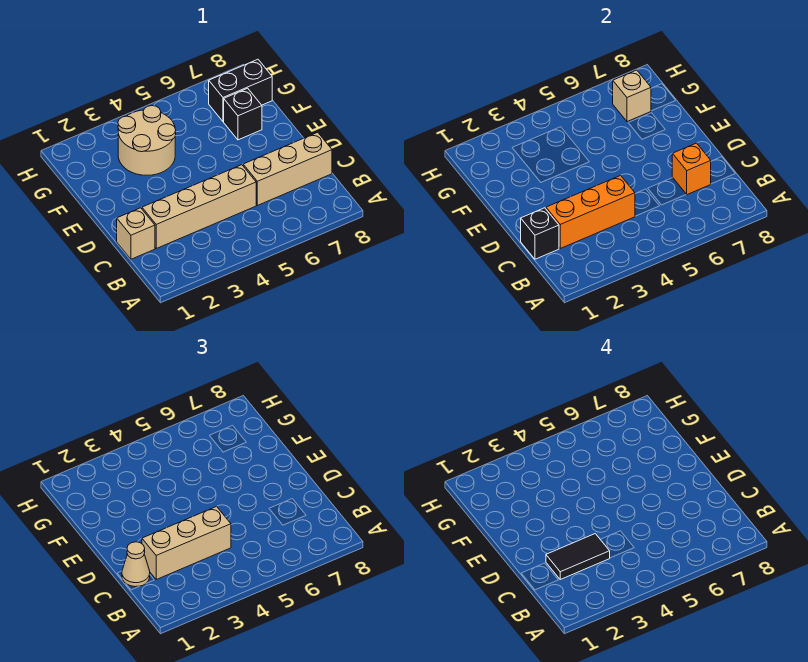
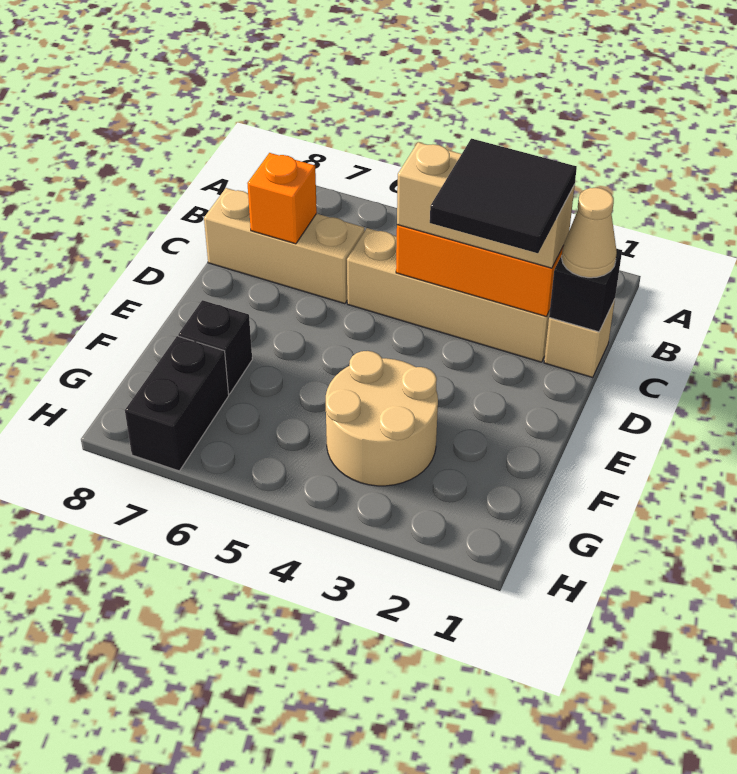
black 1x2 tile [546,534,610,579] -> black 2x2 tile [430,139,577,253]
black 1x2 brick [209,59,272,122] -> black 1x2 brick turned to [125,336,229,471]
tan 1x1 brick [613,70,651,122] -> none

